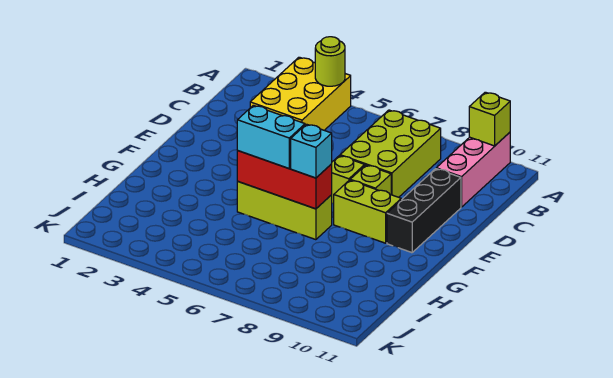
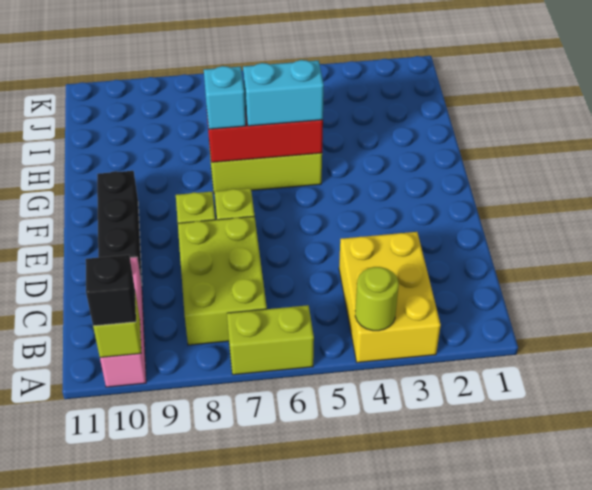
none -> black 1x1 brick [86,255,136,326]
lime 1x2 brick [334,180,401,243] -> lime 1x2 brick moved to [227,305,314,375]

